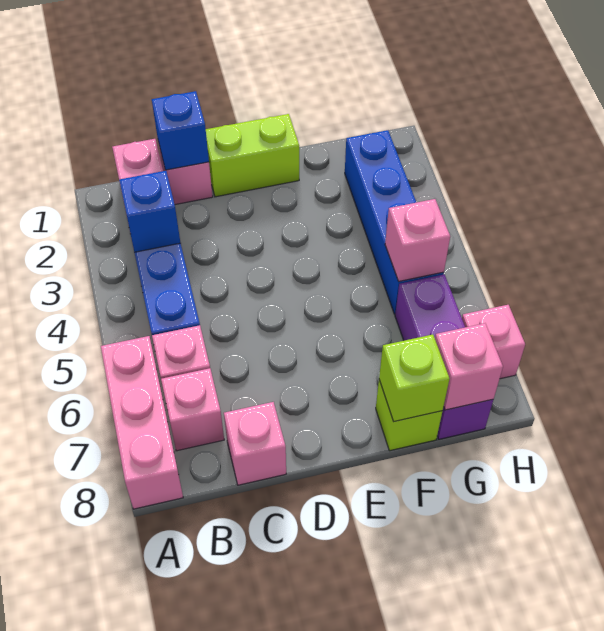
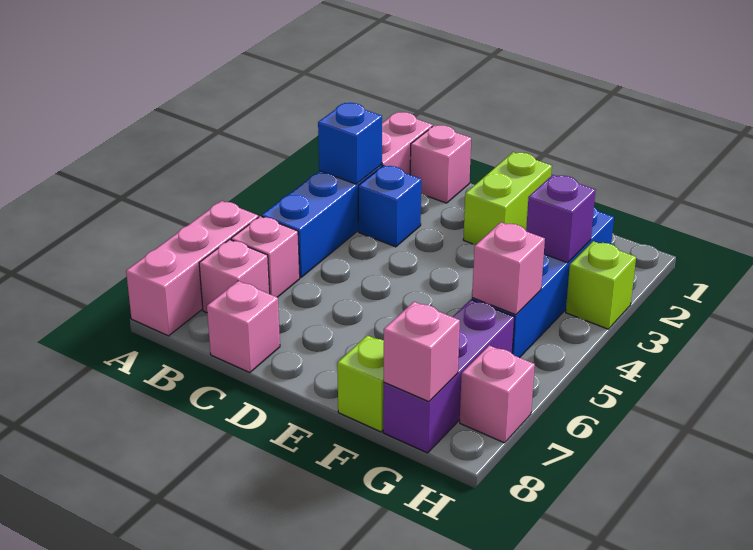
blue 1x1 brick [152,91,209,170] -> blue 1x1 brick moved to [358,166,421,247]
lime 1x2 brick [206,114,299,197] -> lime 1x2 brick turned to [463,152,552,244]
lime 1x1 brick [379,335,449,422] -> lime 1x1 brick moved to [566,241,636,329]
none -> purple 1x1 brick [526,175,596,263]

